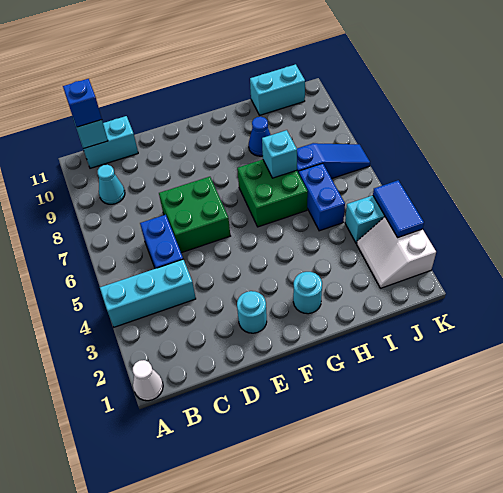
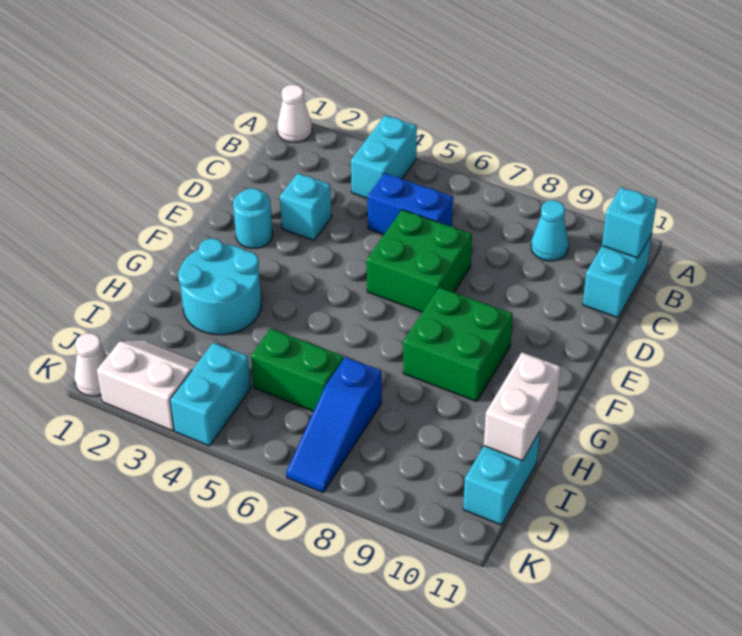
cyan 1x3 brick [100,259,196,327] -> cyan 1x2 brick [351,115,417,199]
blue 1x1 brick [63,79,102,127] -> none
cyan 1x1 round brick [293,272,322,314] -> cyan 2x2 round brick [178,238,261,335]
green 2x2 brick [237,160,308,227] -> green 2x2 brick moved to [403,287,513,402]
cyan 1x1 brick [262,130,297,178] -> cyan 1x1 brick moved to [280,173,331,240]
blue 1x1 cone [249,117,270,156] -> none
none -> white 1x2 brick [484,352,561,461]
blue 1x2 brick [299,163,345,231] -> green 1x2 brick [251,329,344,411]
none -> white 1x1 cone [74,333,106,396]
blue 1x2 tile [373,180,424,237] -> none

